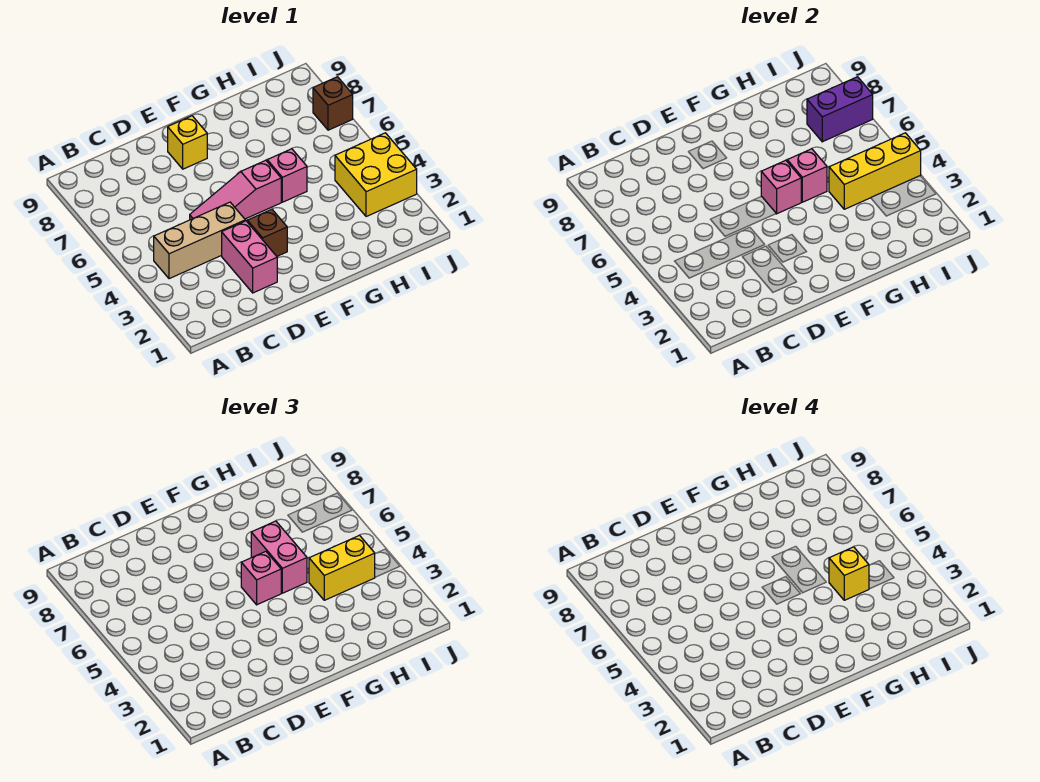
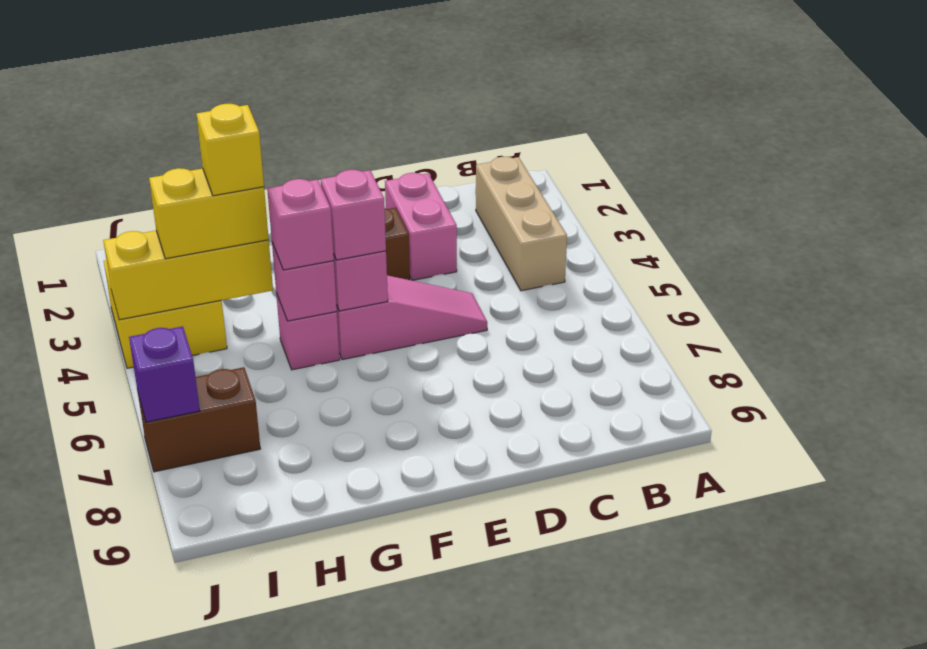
tan 1x3 brick [154,202,245,279] -> tan 1x3 brick turned to [476,157,567,291]
yellow 1x1 brick [168,116,207,169] -> none
pink 1x2 brick [251,521,307,593] -> pink 1x1 brick [267,179,334,270]
purple 1x2 brick [807,77,873,142] -> purple 1x1 brick [129,326,200,422]
brown 1x1 brick [313,77,353,130] -> brown 1x2 brick [137,367,260,472]

